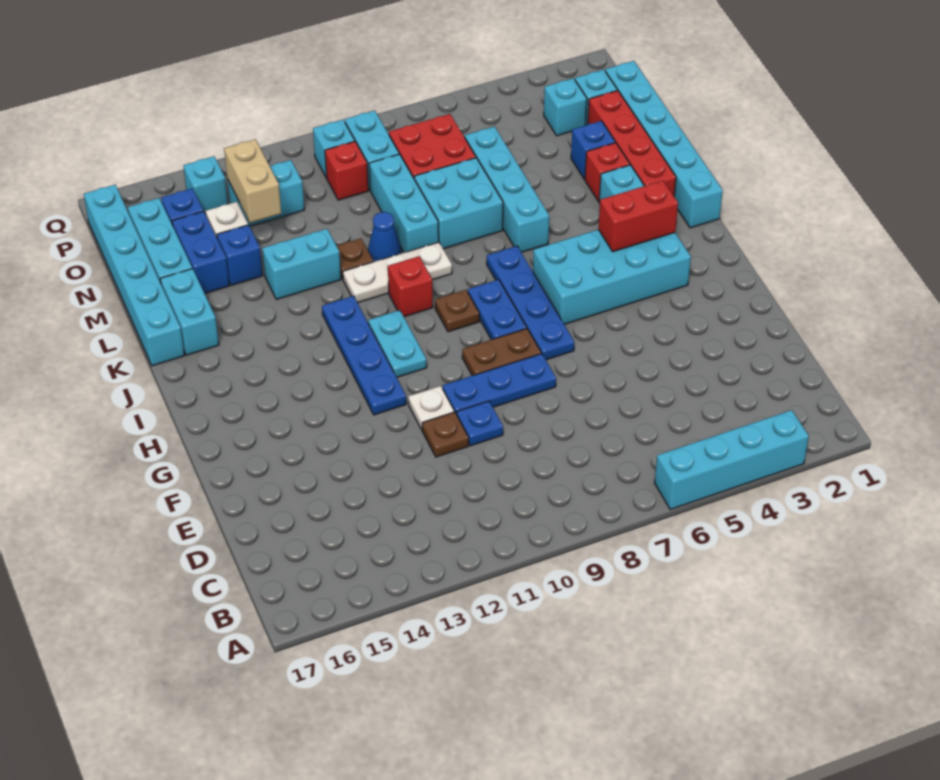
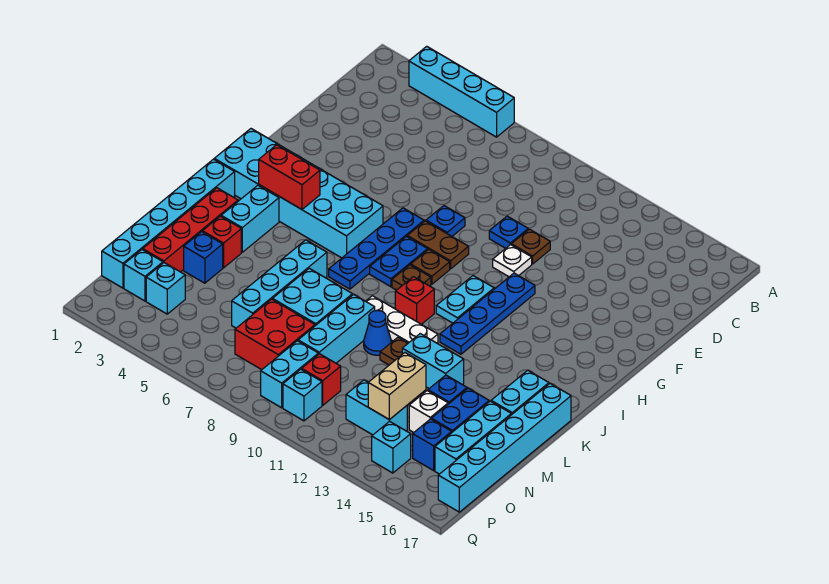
blue 1x3 plate [443,354,556,414] -> blue 1x1 plate [426,206,465,236]
cyan 2x4 brick [533,230,691,324] -> cyan 2x6 brick [214,129,383,258]
none -> brown 1x1 plate [411,249,450,284]

